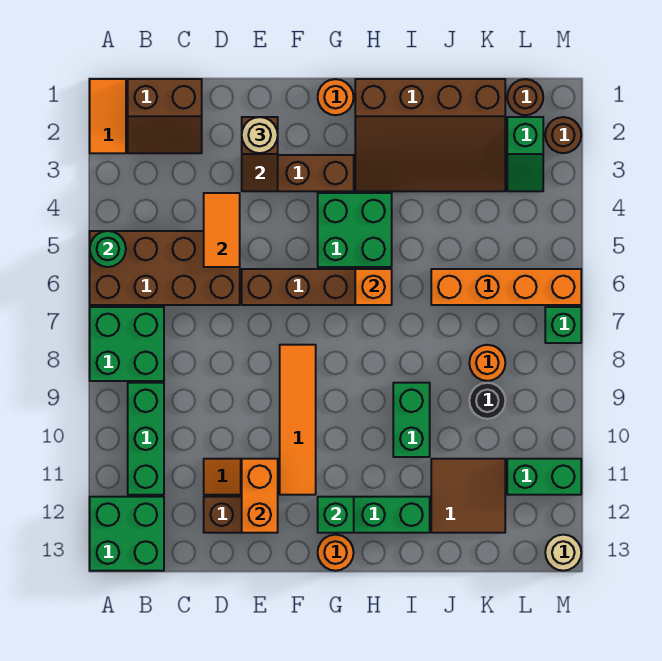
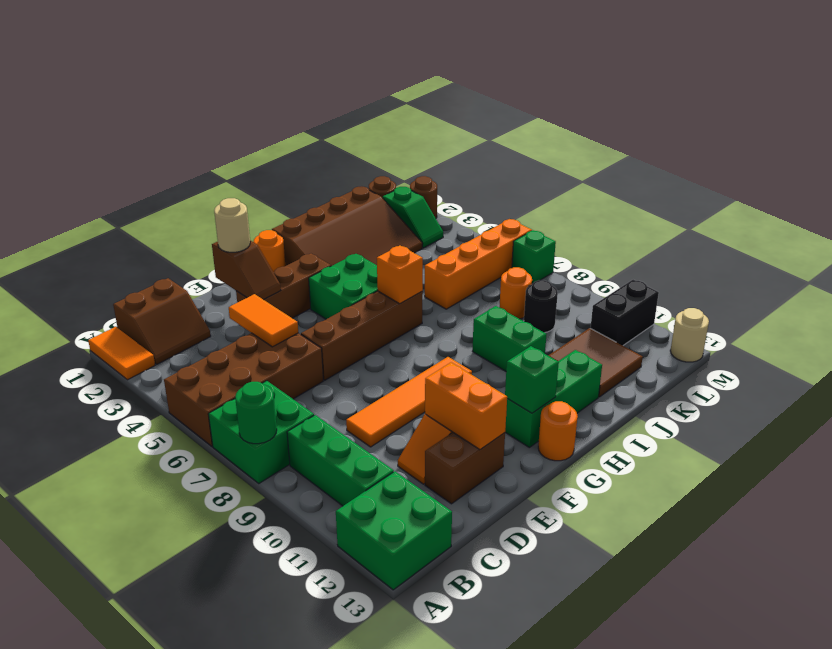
green 1x1 round brick [90,231,126,267] -> green 1x1 round brick moved to [235,382,277,444]
orange 1x4 tile [280,345,316,495] -> orange 1x4 tile turned to [346,357,472,447]
green 1x2 brick [507,459,581,495] -> black 1x2 brick [590,280,659,346]

